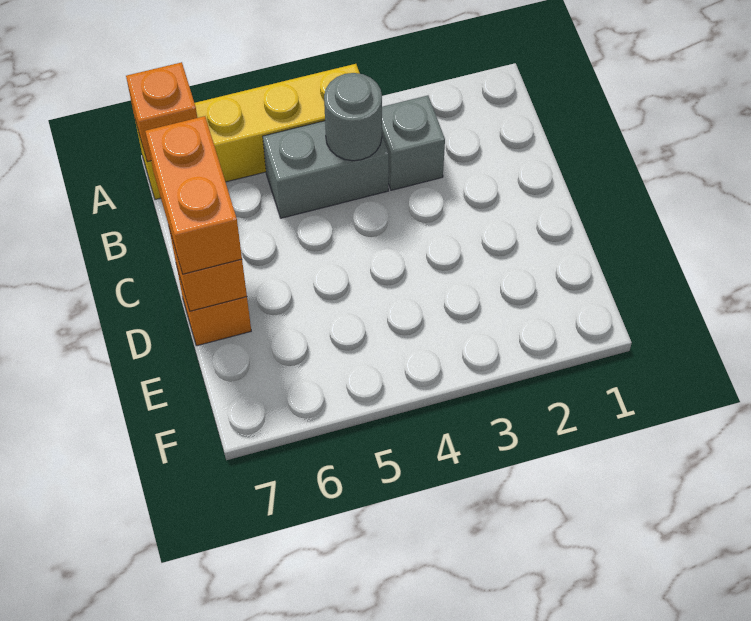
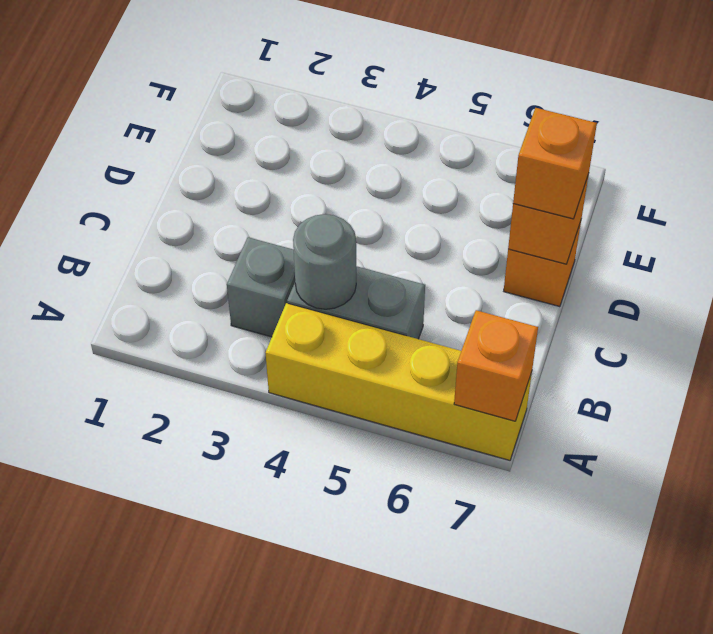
orange 1x2 brick [145,116,242,274] -> orange 1x1 brick [513,108,597,219]

